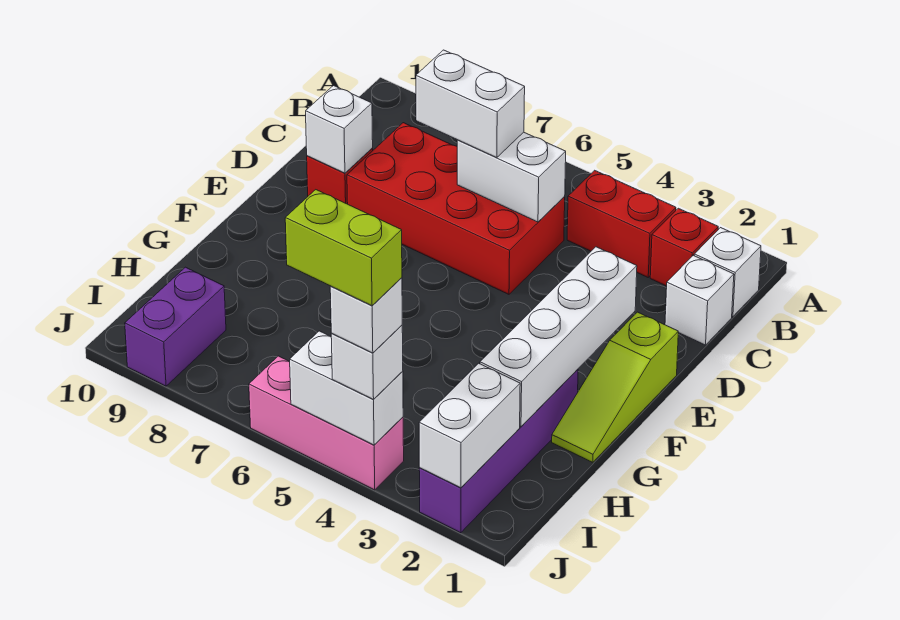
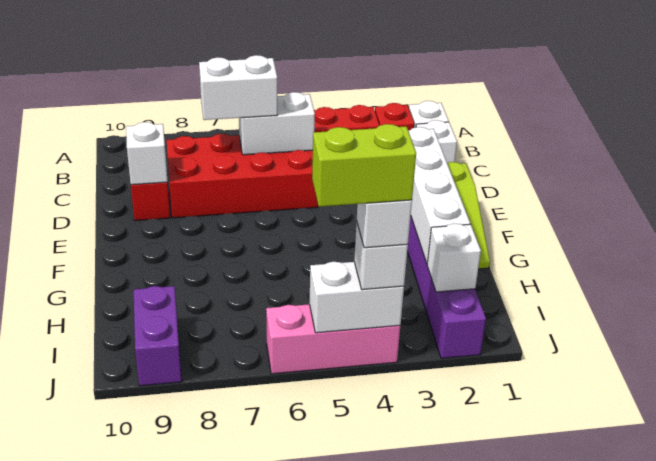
white 1x2 brick [419,363,520,488] -> white 1x1 brick [427,224,481,292]

